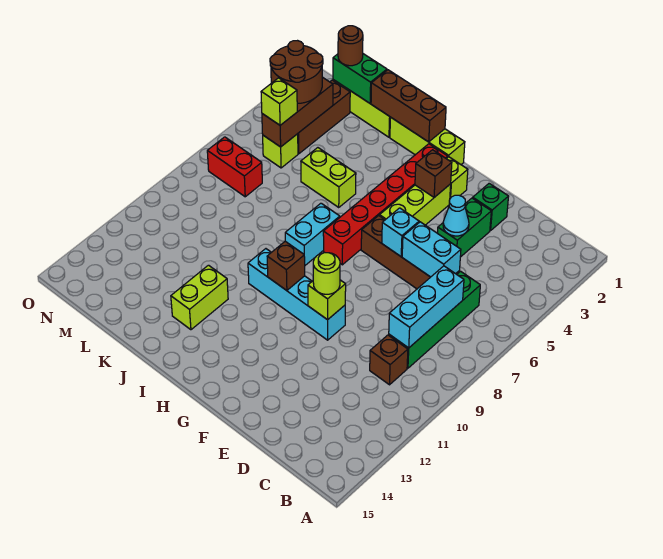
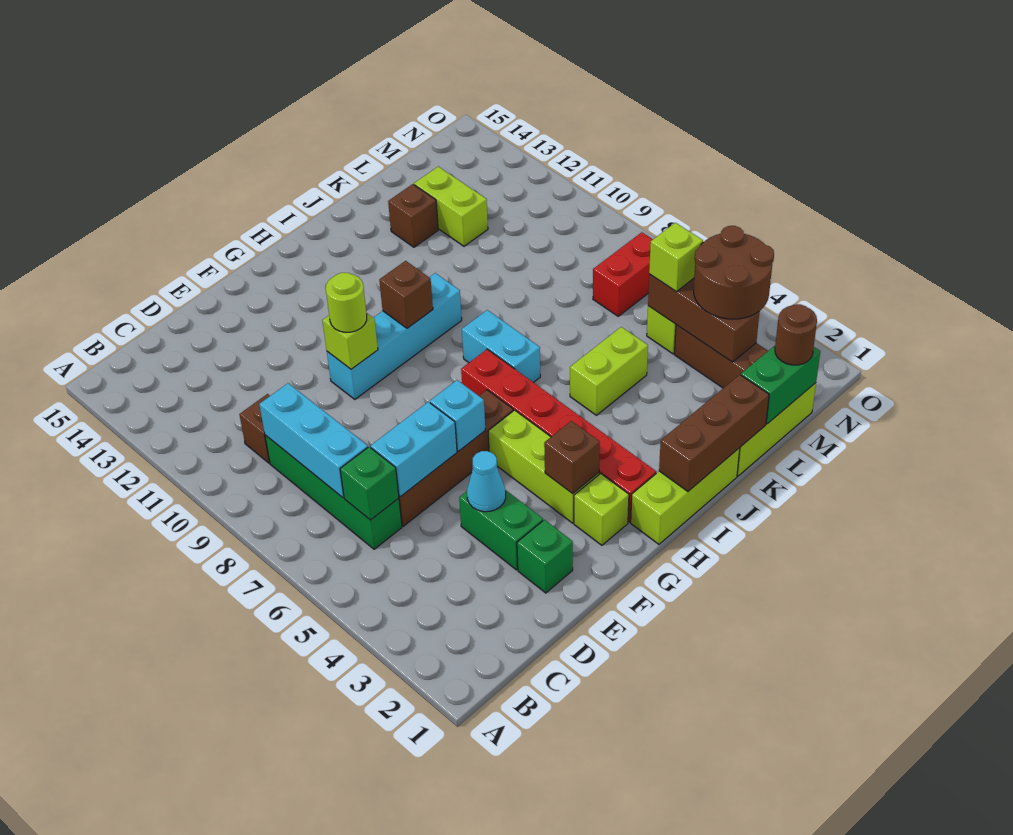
none -> green 1x1 brick [340,447,399,520]
lime 1x2 brick [171,265,228,330] -> lime 1x2 brick moved to [414,167,488,246]
none -> brown 1x1 brick [388,184,438,247]

